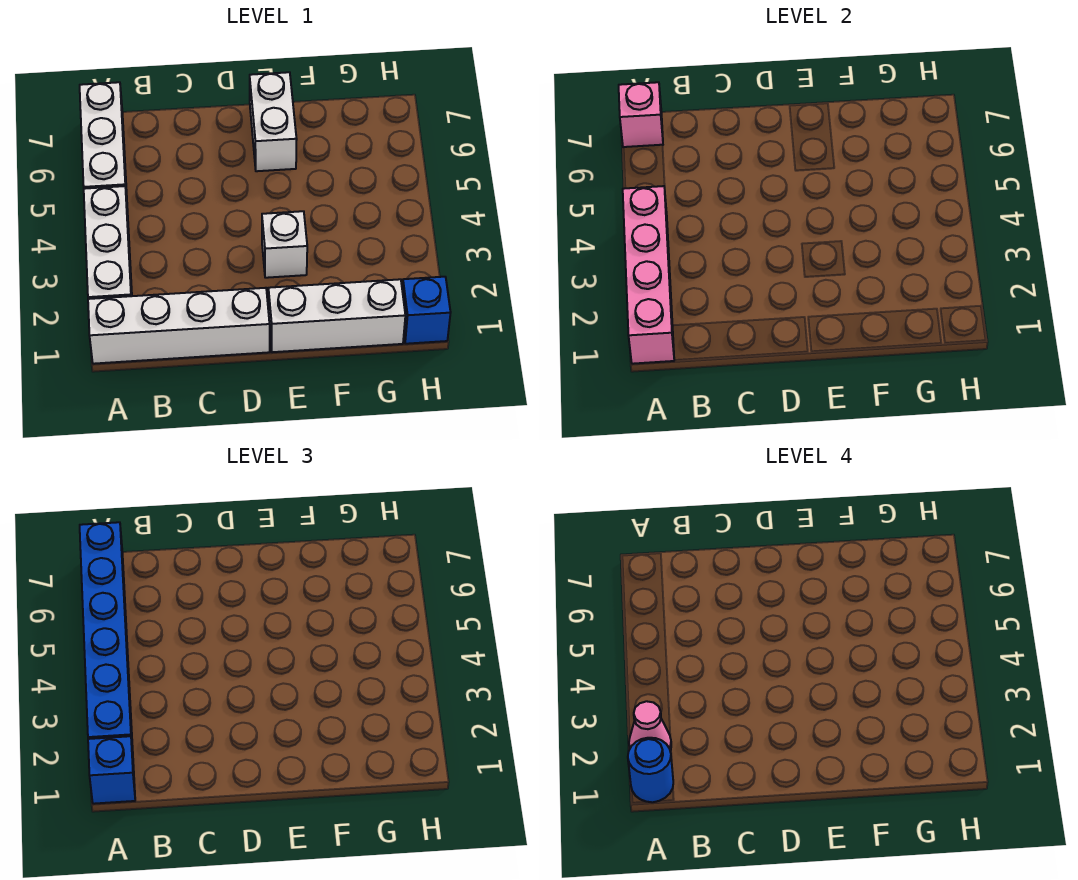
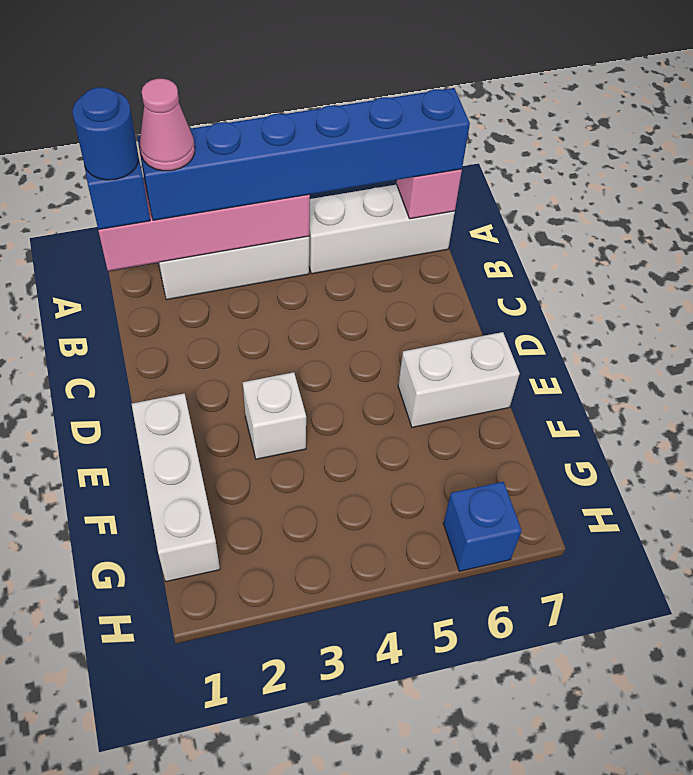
white 1x4 brick [88,288,270,364] -> none
blue 1x1 brick [402,277,451,344] -> blue 1x1 brick moved to [443,482,522,571]

